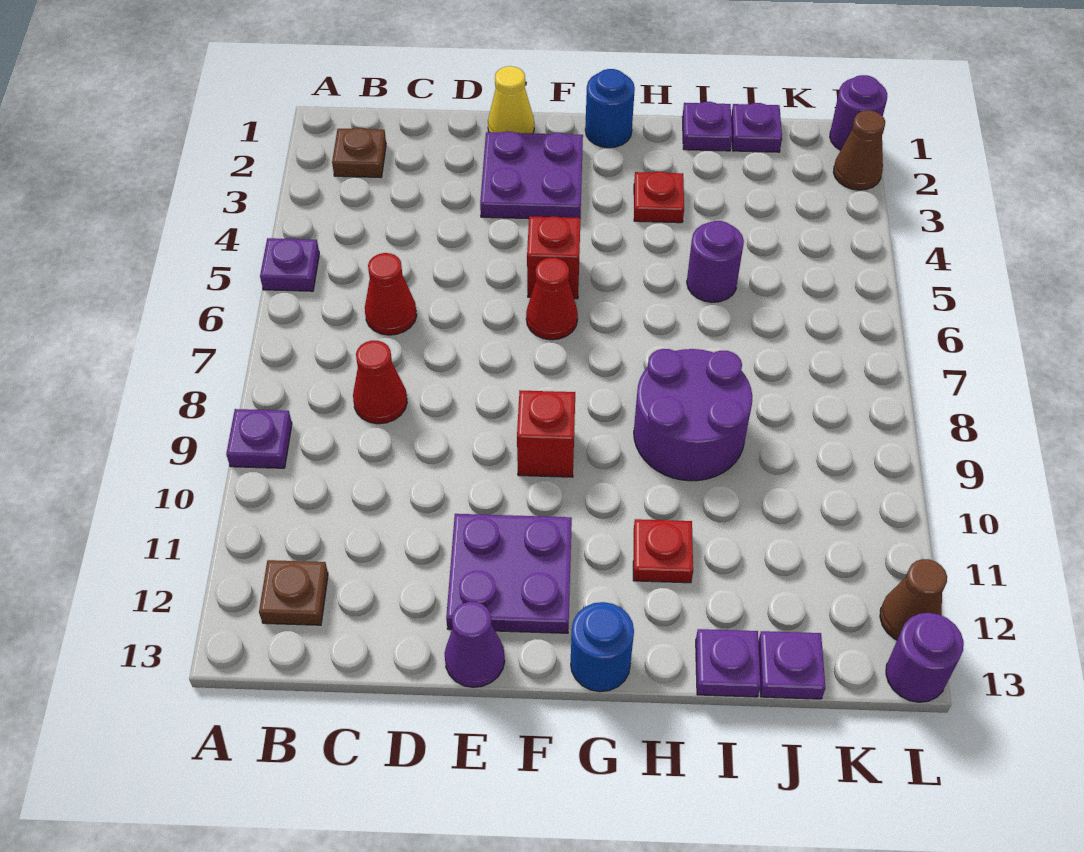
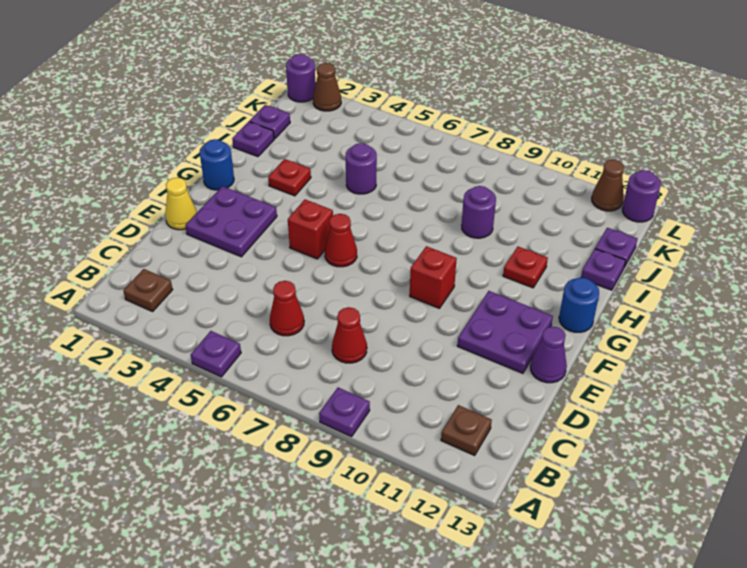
purple 2x2 round brick [634,349,752,481] -> purple 1x1 round brick [461,186,496,238]

